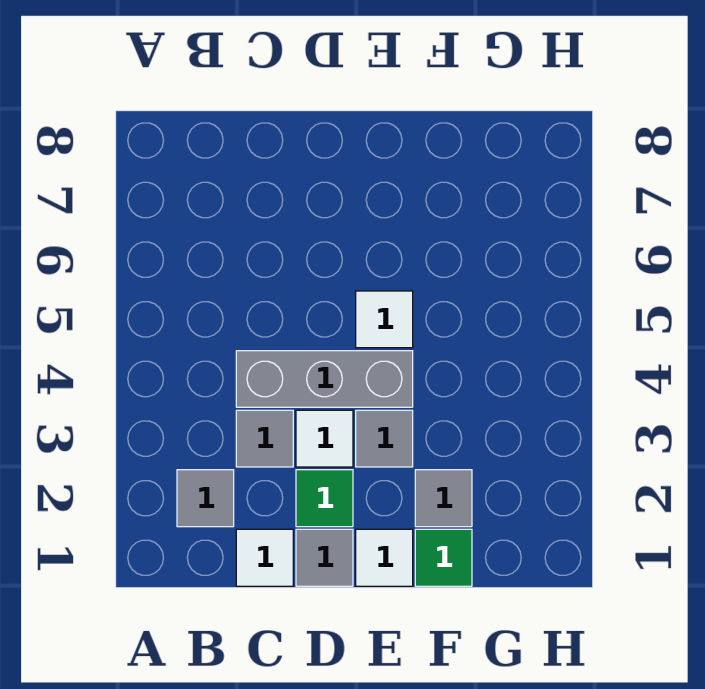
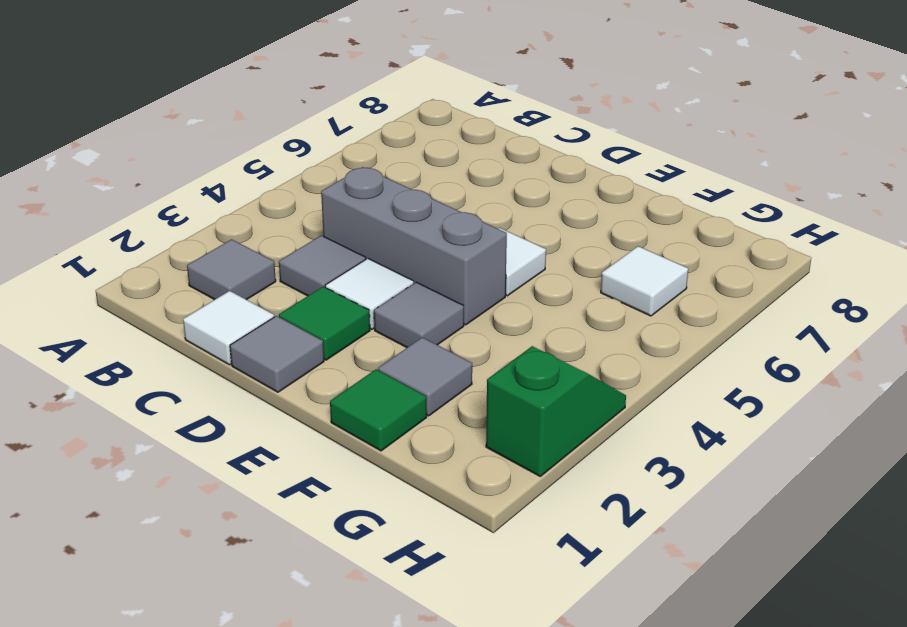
white 1x1 tile [356,529,413,586] -> white 1x1 tile moved to [601,246,688,316]
none -> green 1x2 slope [486,346,626,476]

